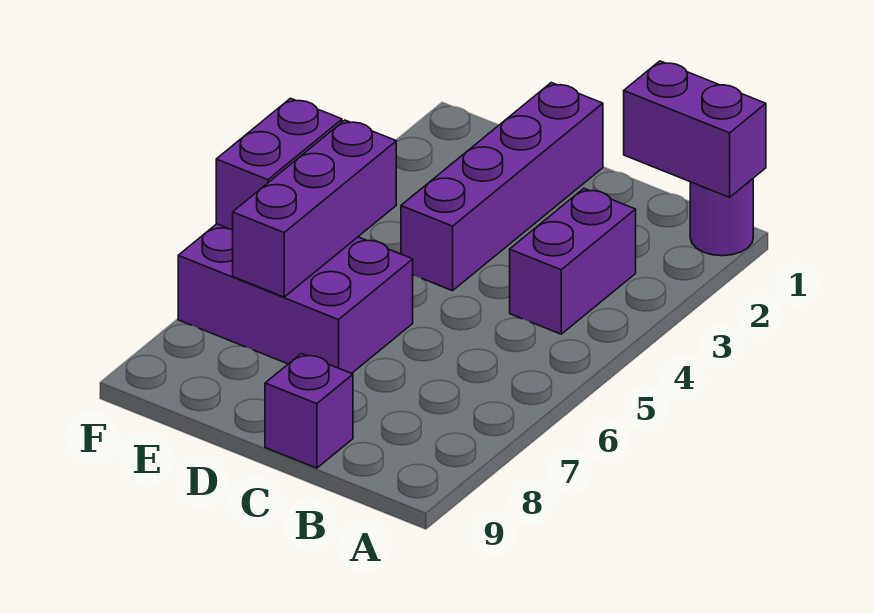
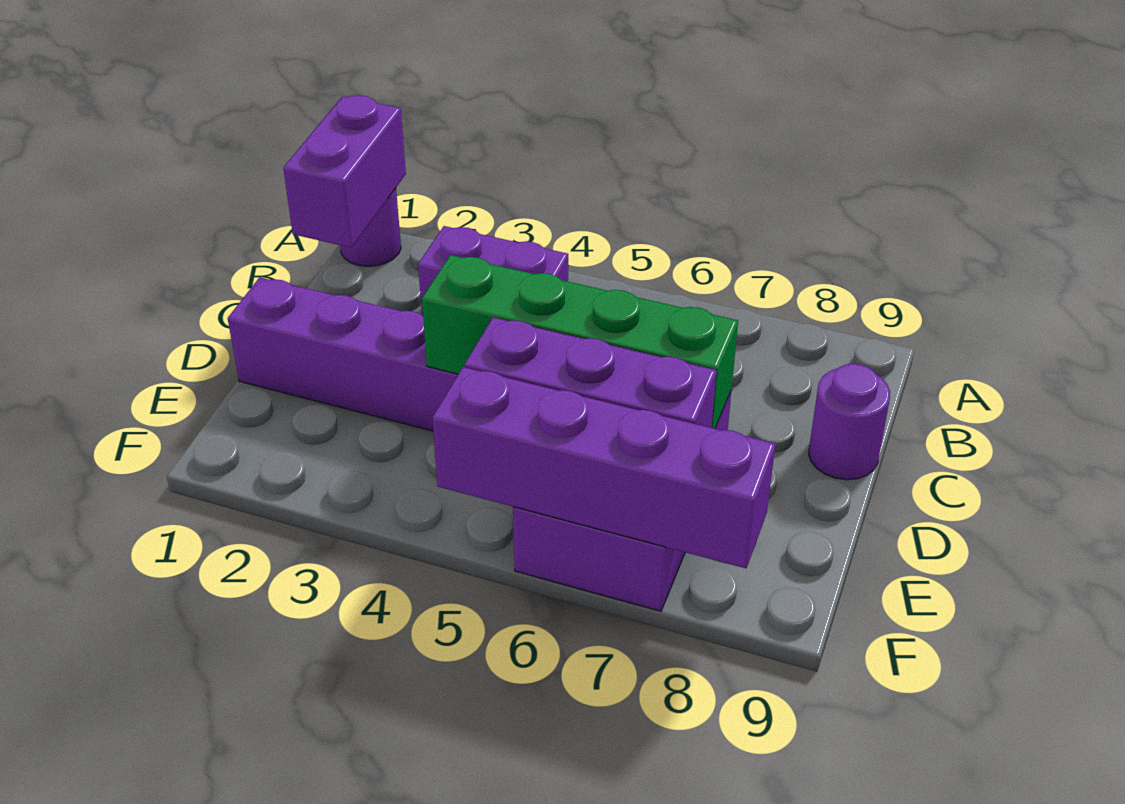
purple 1x1 brick [265,354,353,468] -> purple 1x1 round brick [809,364,890,480]
none -> green 1x4 brick [422,255,738,429]
purple 1x2 brick [216,98,342,230] -> purple 1x4 brick [432,367,775,568]

